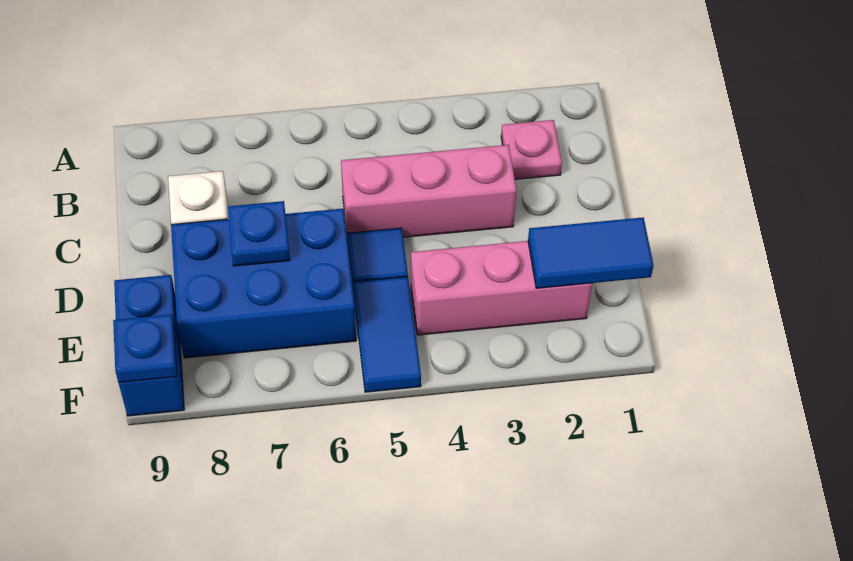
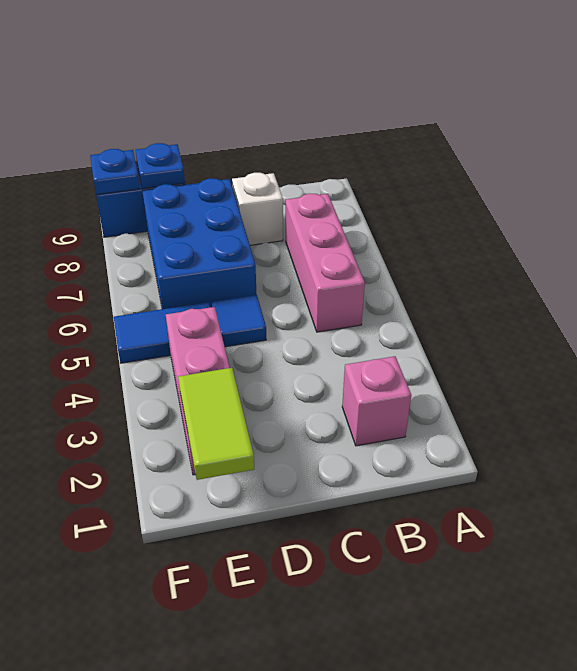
pink 1x1 plate [501,120,562,179] -> pink 1x1 brick [342,356,411,446]
pink 1x3 brick [341,145,517,238] -> pink 1x3 brick moved to [286,193,365,332]
blue 1x1 plate [228,201,290,266] -> blue 1x1 plate moved to [135,143,185,189]
blue 1x2 tile [528,218,653,288] -> lime 1x2 tile [178,368,254,480]

